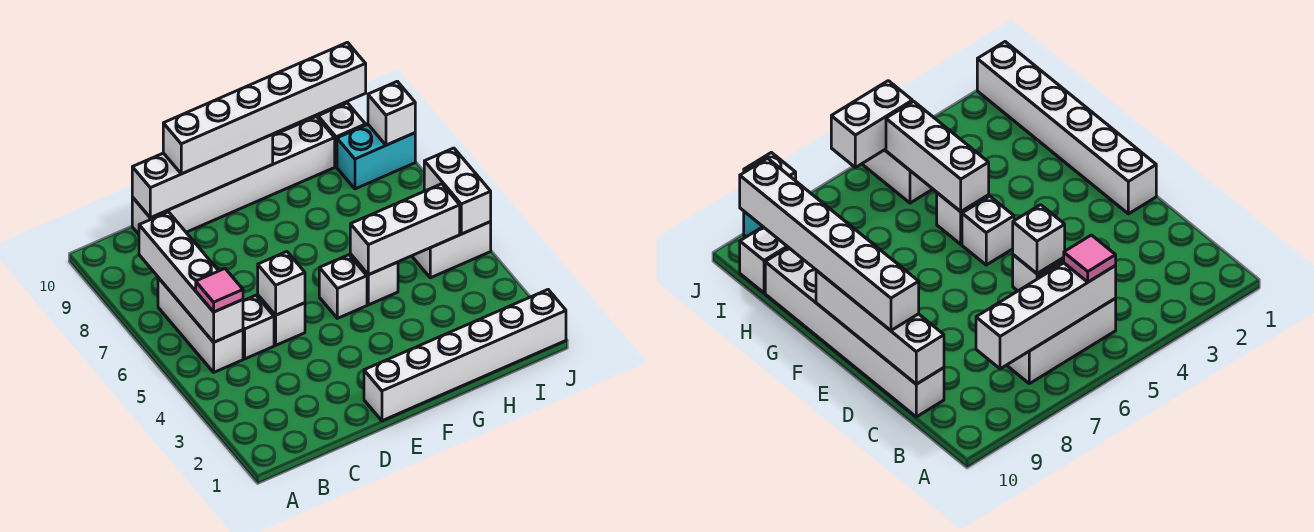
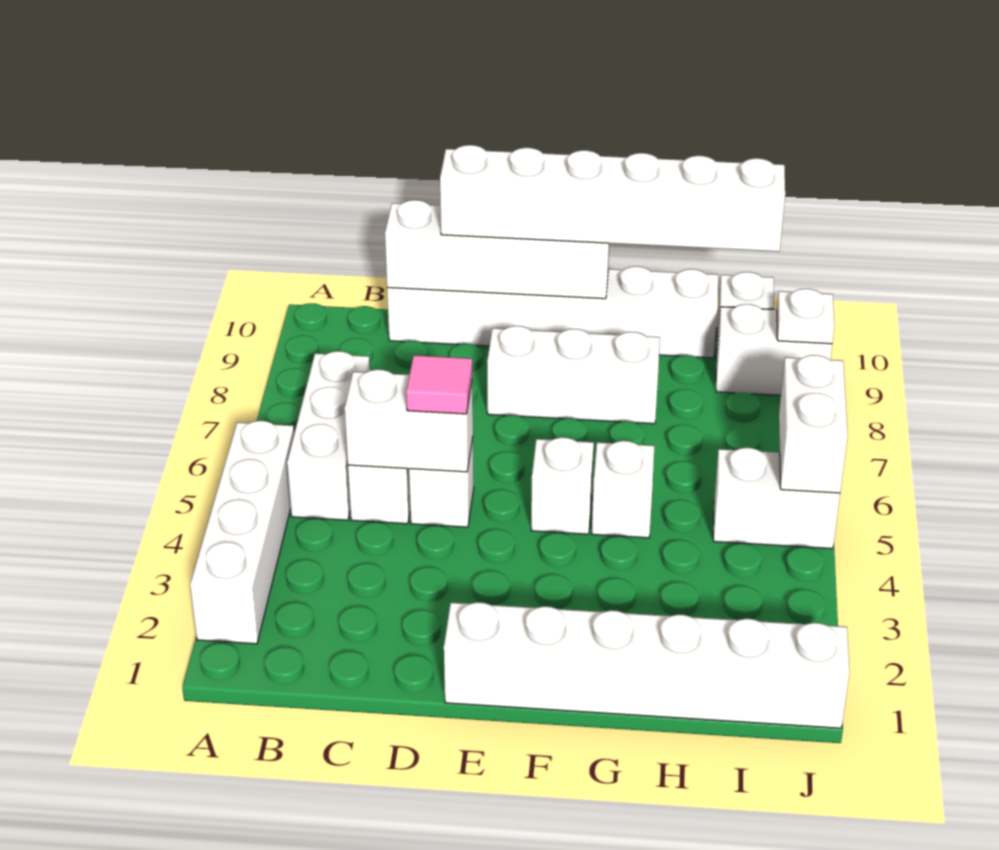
white 1x4 brick [139,212,243,342] -> white 1x4 brick moved to [190,421,294,644]
pink 1x1 tile [196,269,243,312] -> pink 1x1 tile moved to [406,355,472,414]
white 1x1 brick [258,252,305,315] -> white 1x2 brick [345,369,473,472]
white 1x3 brick [350,184,460,275] -> white 1x3 brick moved to [487,326,660,424]
cyan 1x2 brick [337,125,415,189] -> white 1x2 brick [716,304,832,395]
white 1x1 brick [368,81,415,145] -> white 1x1 plate [777,289,835,344]

